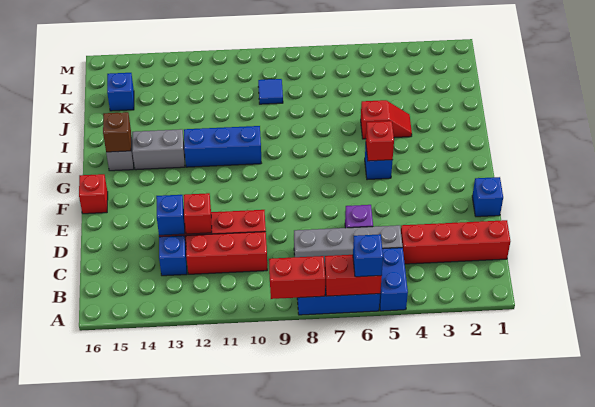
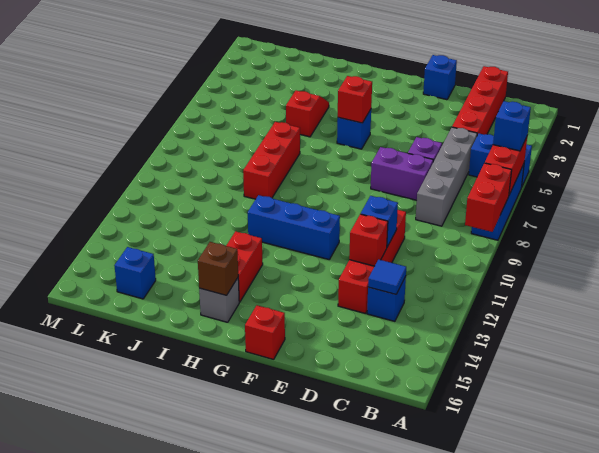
red 1x3 brick [186,232,267,274] -> red 1x3 brick moved to [243,122,300,199]
none -> purple 1x2 brick [371,147,433,200]
blue 1x1 brick [156,195,185,235] -> blue 1x1 brick moved to [361,196,398,247]
blue 1x3 brick [184,126,261,167] -> blue 1x3 brick turned to [248,195,340,260]
grey 1x2 brick [132,129,185,170] -> red 1x2 brick [226,231,263,302]
blue 1x1 tile [258,79,283,104] -> blue 1x1 tile moved to [368,259,406,294]

